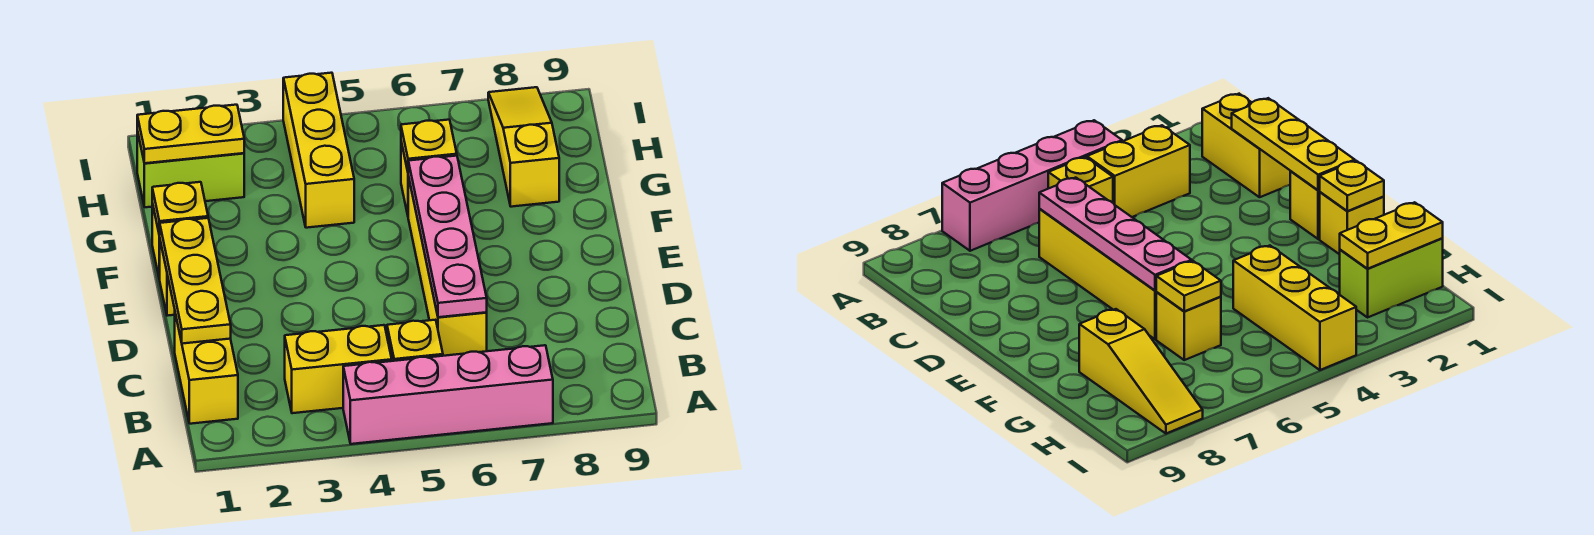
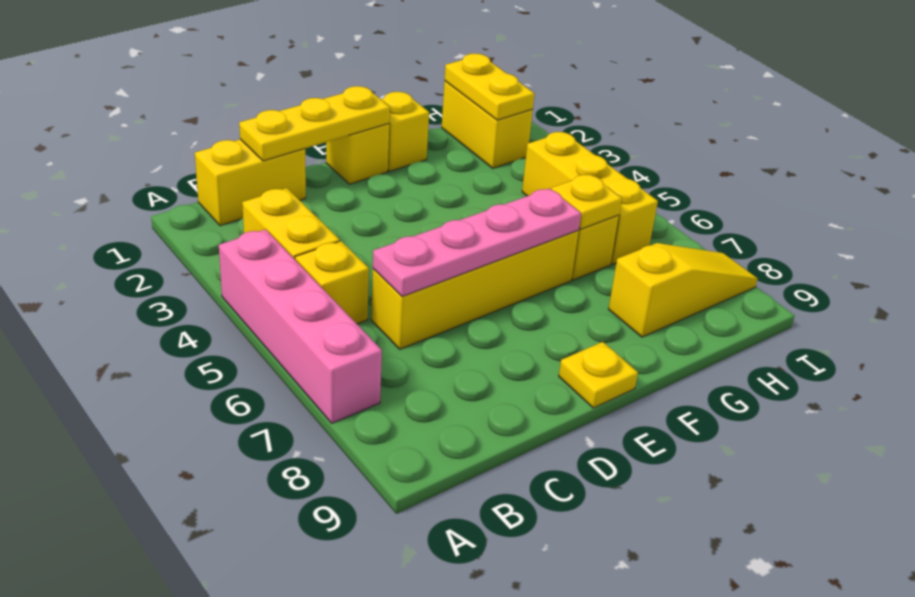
yellow 1x1 plate [152,182,208,235] -> yellow 1x1 plate moved to [559,342,638,408]
yellow 1x3 brick [283,73,354,228] -> yellow 1x3 brick turned to [522,132,658,264]
lime 1x2 brick [137,131,244,207] -> yellow 1x2 brick [442,81,533,168]

